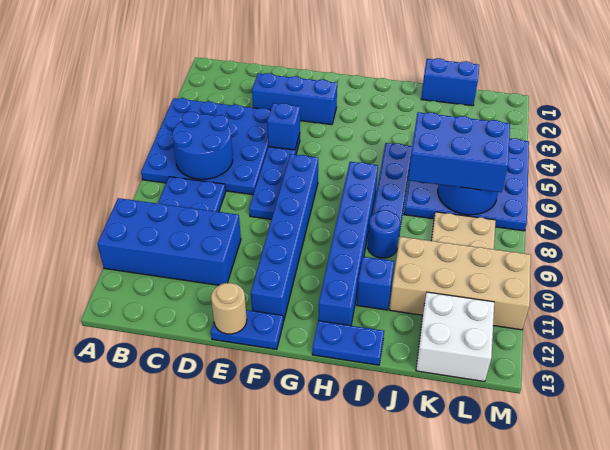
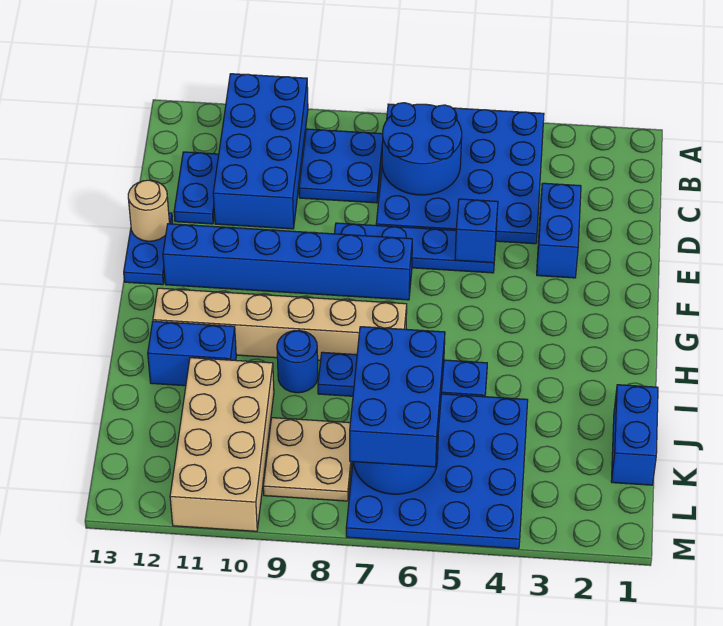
blue 1x3 brick [252,73,337,125] -> blue 1x2 brick [537,183,581,278]
blue 1x6 brick [318,162,378,326] -> tan 1x6 brick [153,288,407,360]
blue 1x2 plate [312,321,384,365] -> blue 1x2 plate moved to [174,152,219,224]
blue 1x1 brick [357,257,394,310] -> blue 1x2 brick [148,321,236,386]
white 2x2 brick [416,292,494,382] -> none

